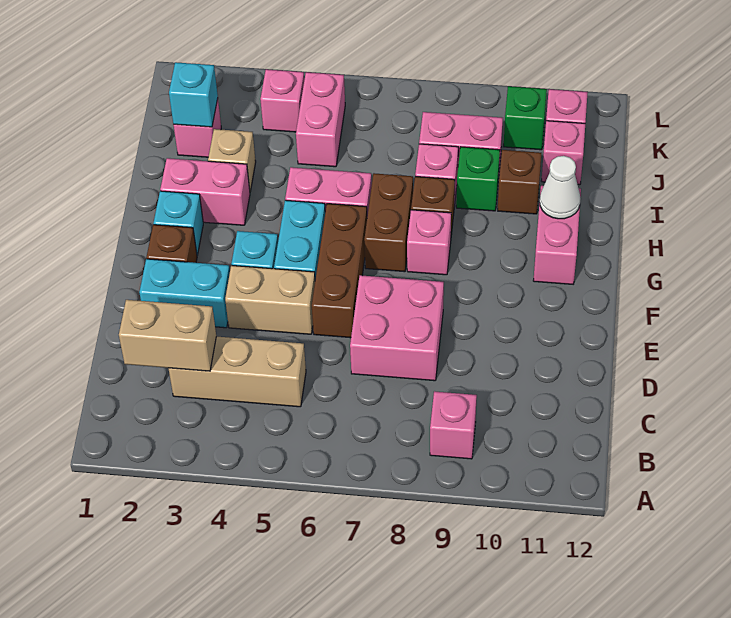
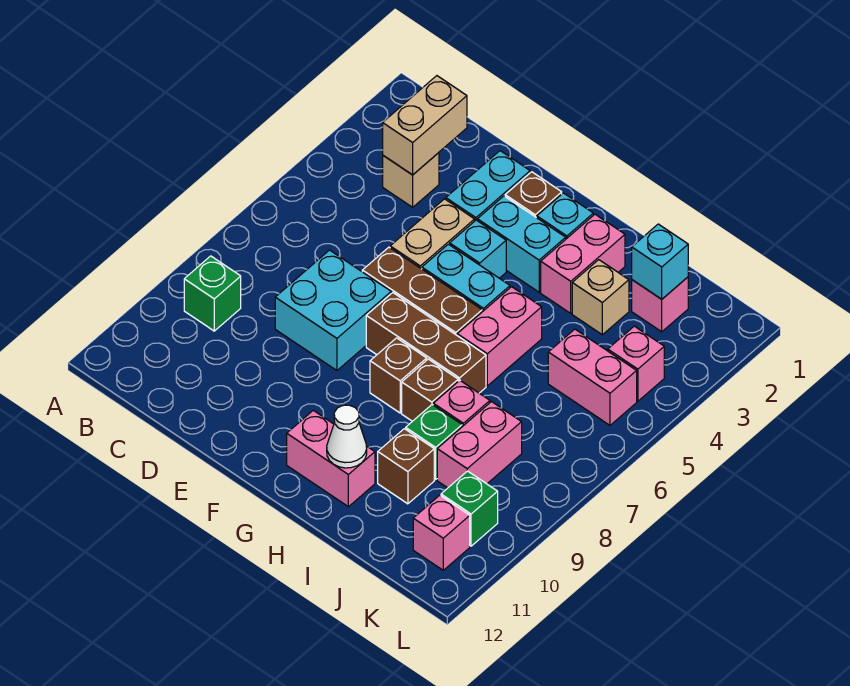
pink 1x1 brick [430,391,477,459] -> green 1x1 brick [184,256,241,331]
tan 1x3 brick [168,336,306,407] -> tan 1x1 brick [383,153,439,207]
pink 2x2 brick [350,275,444,381] -> cyan 2x2 brick [275,250,391,370]
none -> cyan 1x2 brick [477,196,566,292]
brown 1x2 brick [364,173,413,272] -> brown 1x3 brick [366,293,486,393]
pink 1x1 brick [407,210,451,275] -> brown 1x1 brick [370,338,427,413]
pink 1x1 brick [542,121,585,185] -> none

